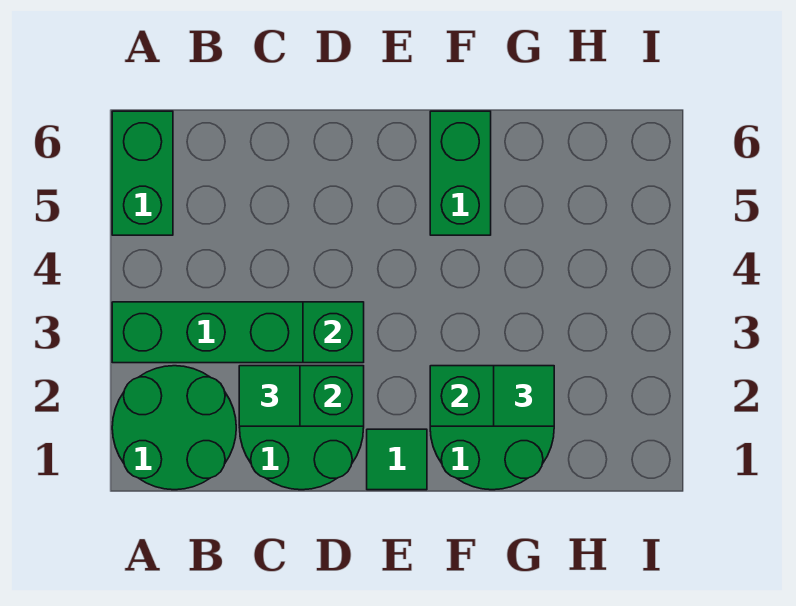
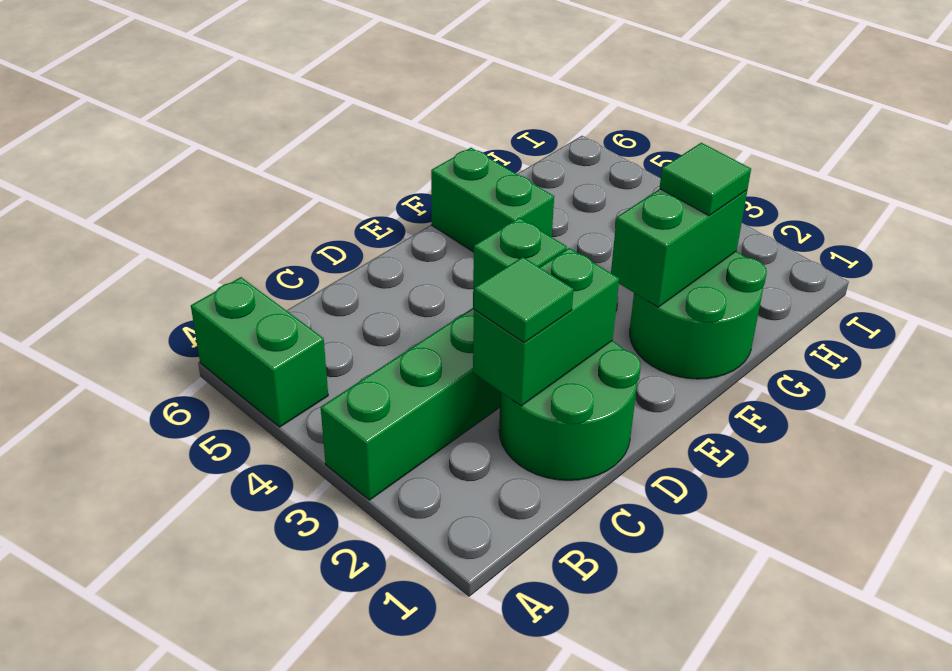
green 2x2 round brick [112,366,236,490] -> none
green 1x1 tile [367,429,427,490] -> none

